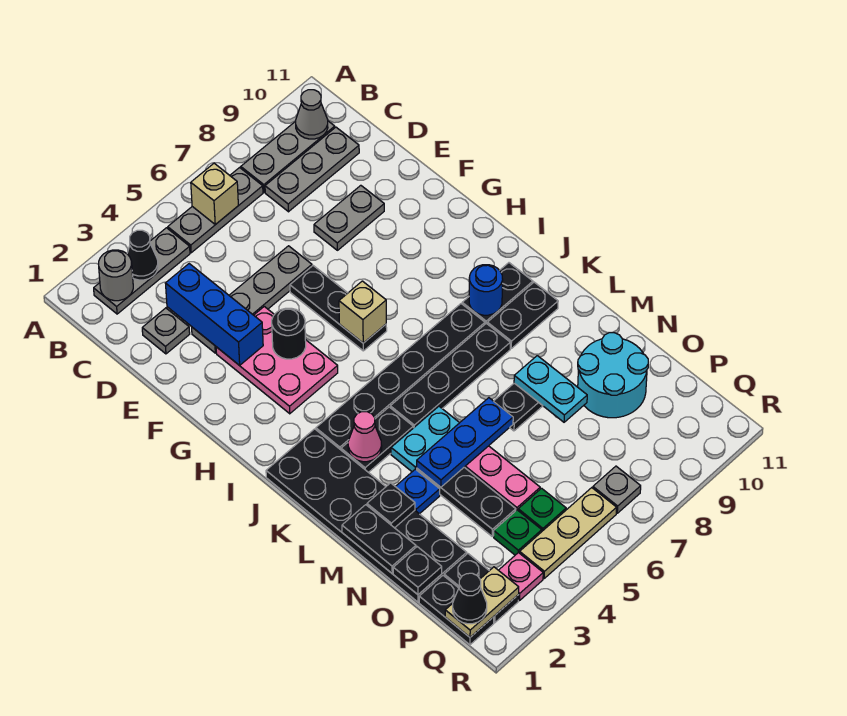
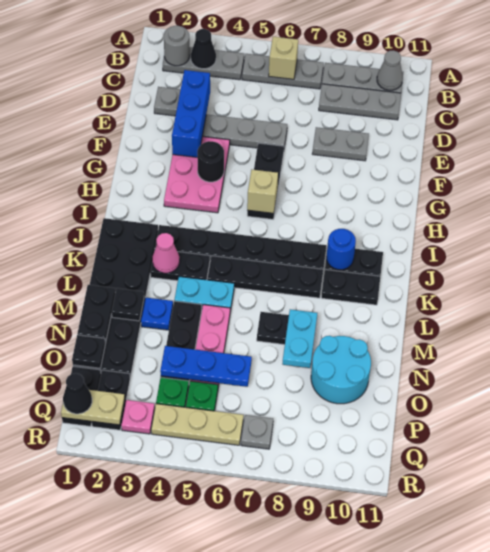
blue 1x3 plate [417,398,513,487] -> blue 1x3 plate moved to [160,346,252,387]

